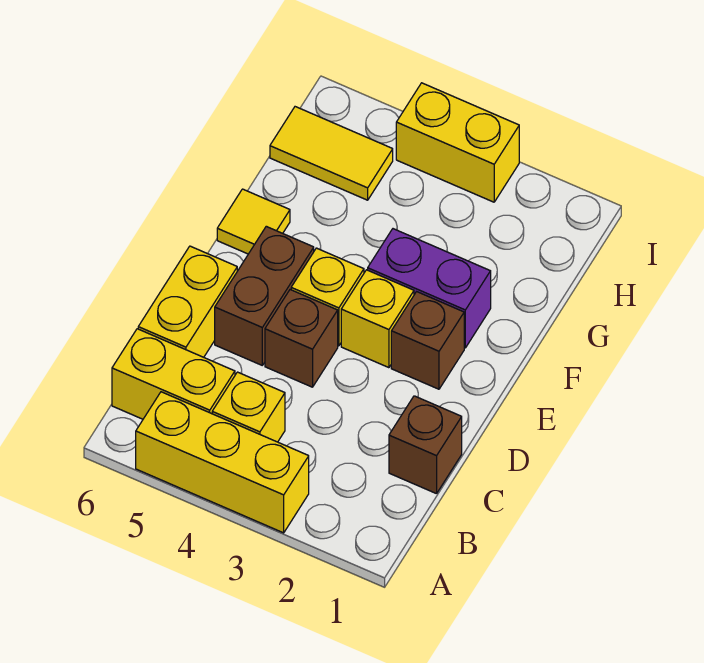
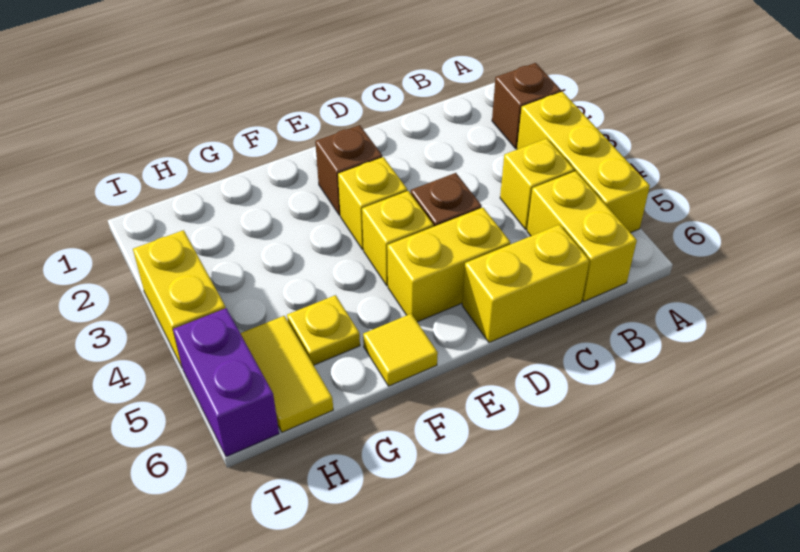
brown 1x1 brick [389,396,462,494] -> brown 1x1 brick moved to [492,63,561,149]
brown 1x2 brick [215,226,314,365] -> yellow 1x2 brick [387,208,510,322]
purple 1x2 brick [368,229,491,348] -> purple 1x2 brick moved to [173,308,279,457]
none -> yellow 1x1 plate [287,295,360,365]

